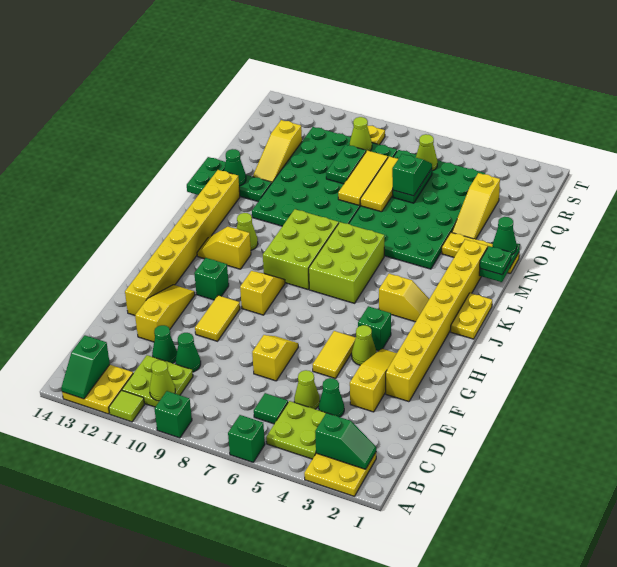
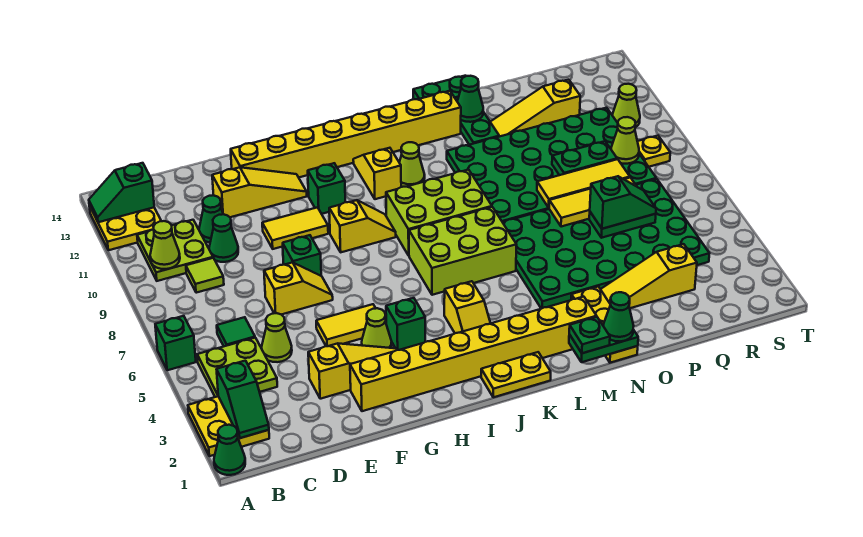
green 1x1 brick [154,391,192,438] -> green 1x1 brick moved to [283,235,321,276]
lime 1x1 tile [109,390,144,422] -> lime 1x1 tile moved to [186,258,224,293]
green 1x1 cone [319,378,344,417] -> green 1x1 cone moved to [214,425,245,475]
lime 1x1 cone [416,134,437,171] -> lime 1x1 cone moved to [613,84,640,128]

